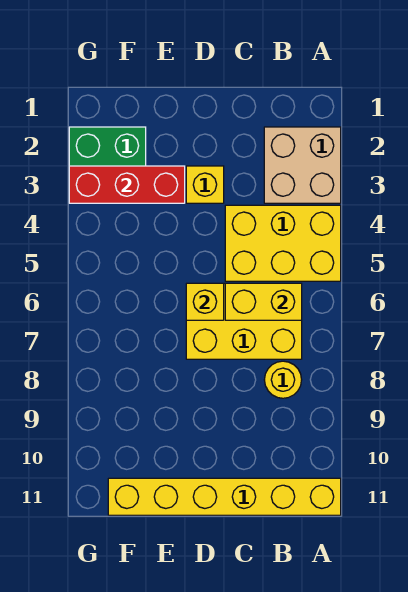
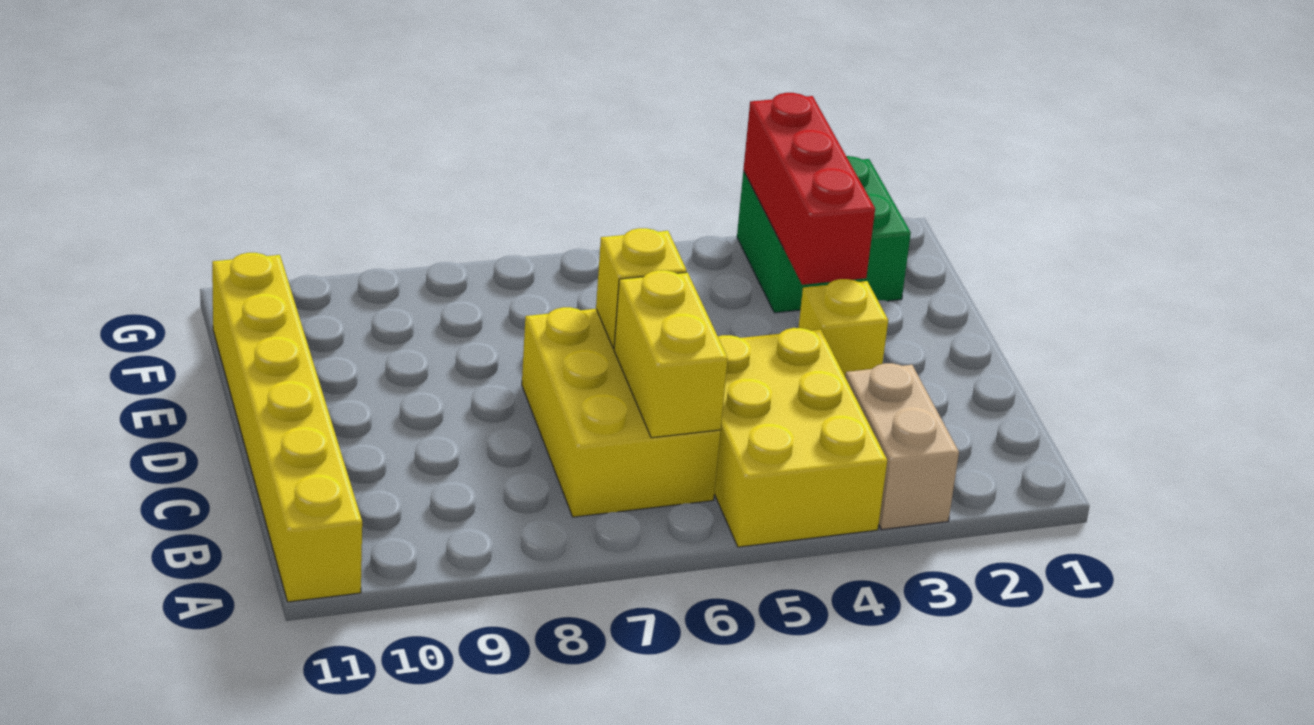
tan 2x2 brick [264,127,341,203] -> tan 1x2 brick [845,363,959,530]
yellow 1x1 round brick [264,361,302,398] -> none

